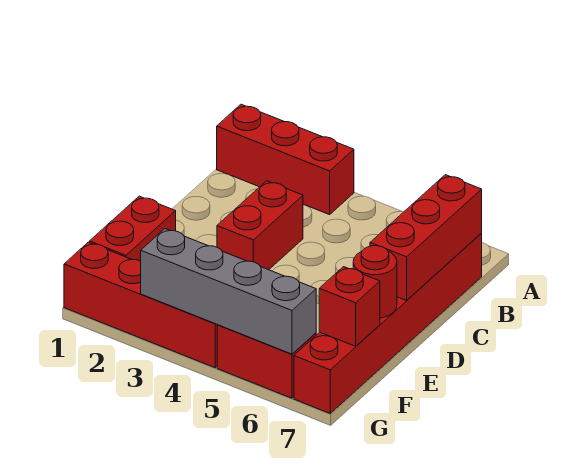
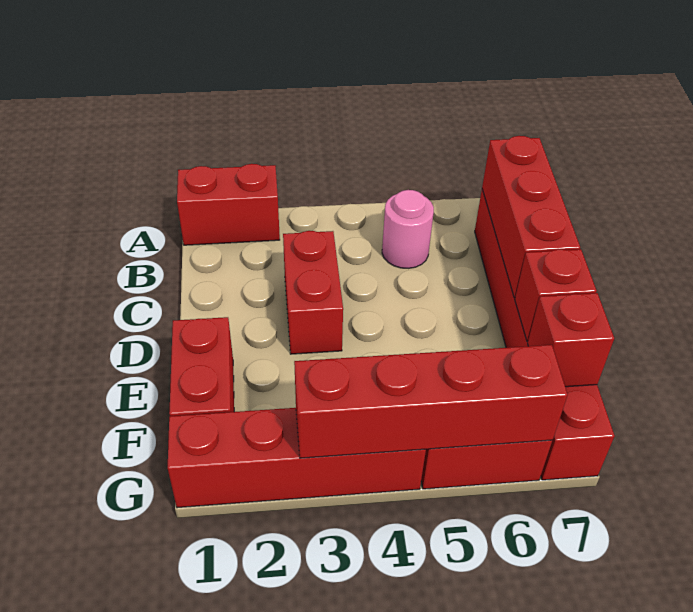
red 1x3 brick [217,104,354,215] -> red 1x2 brick [177,164,280,245]
none -> pink 1x1 round brick [382,190,434,268]
red 1x1 round brick [353,246,397,318] -> red 1x1 brick [515,249,597,341]
grey 1x4 brick [141,229,316,354] -> red 1x4 brick [294,345,568,458]

